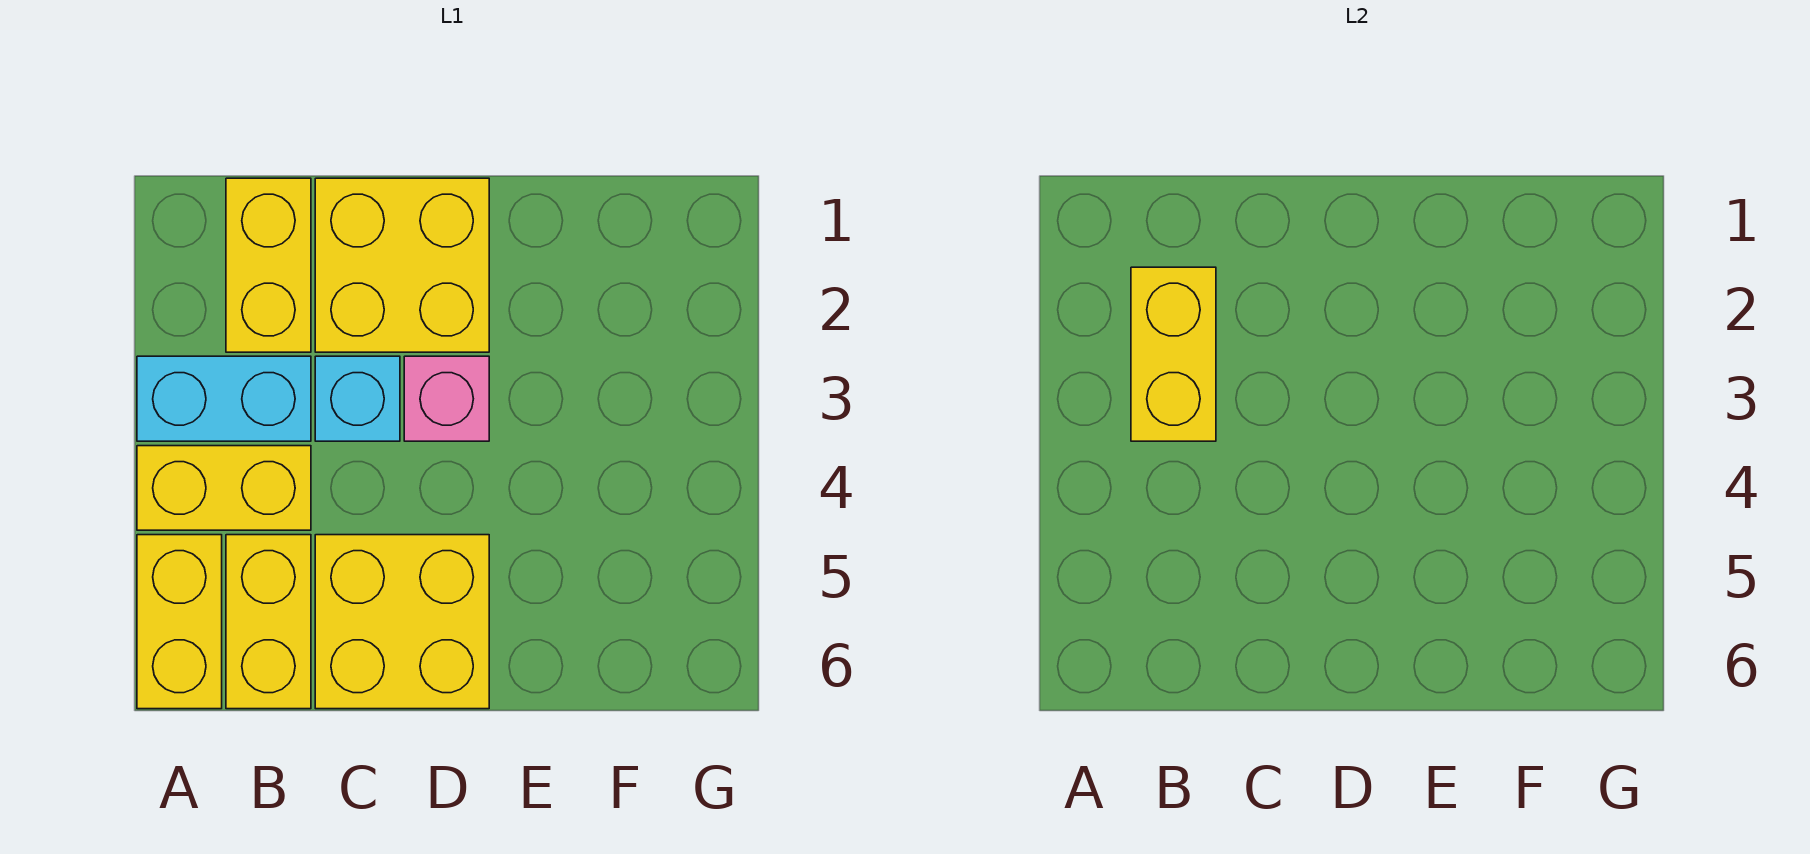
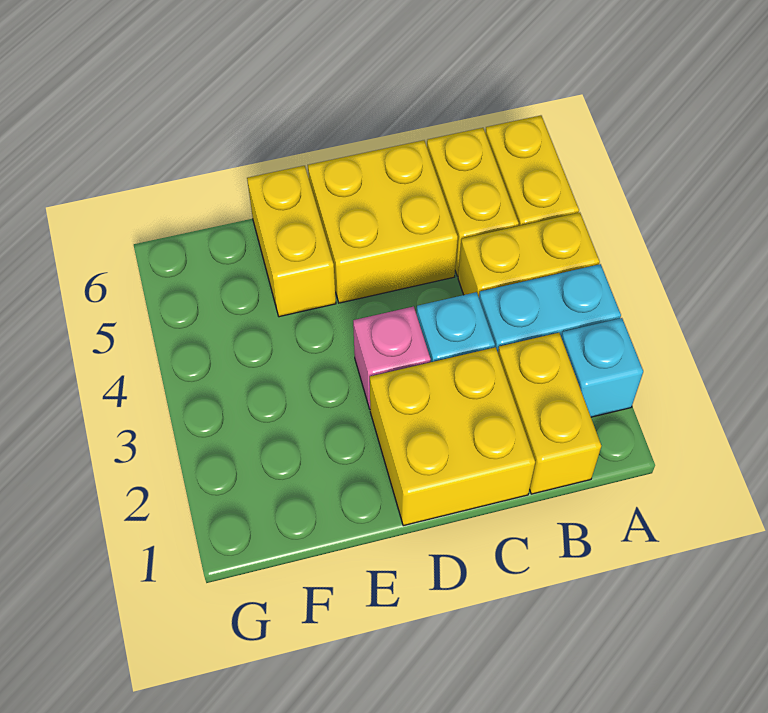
none -> cyan 1x1 brick [561,318,643,417]
yellow 1x2 brick [1131,267,1216,441] -> yellow 1x2 brick moved to [247,166,336,317]

